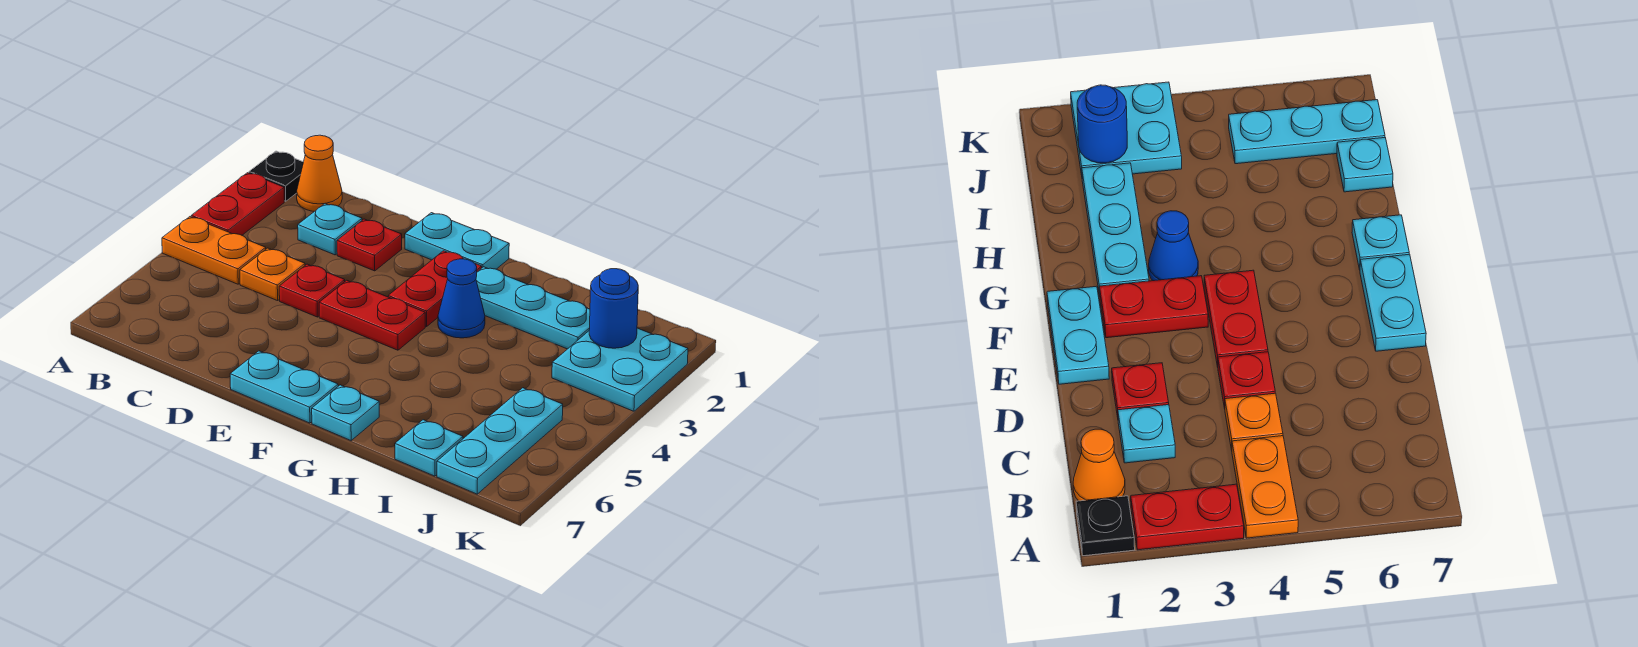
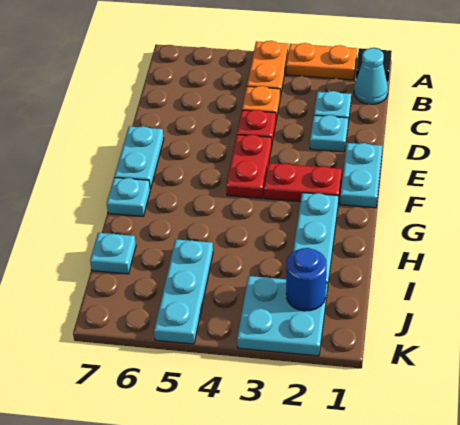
red 1x2 plate [191,173,284,235] -> orange 1x2 plate [286,43,357,80]
orange 1x1 cone [297,135,342,211] -> cyan 1x1 cone [354,48,388,104]
red 1x1 plate [337,219,402,271] -> cyan 1x1 plate [310,115,348,152]
blue 1x1 cone [438,259,485,338] -> none
cyan 1x3 plate [437,388,563,494] -> cyan 1x3 plate turned to [154,239,213,344]

